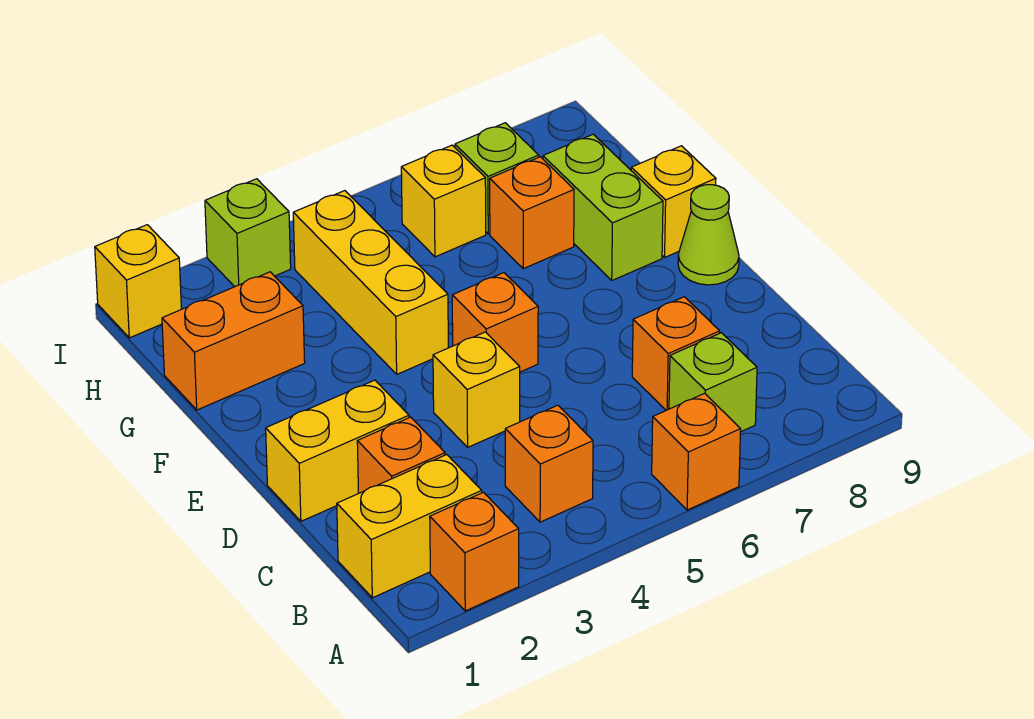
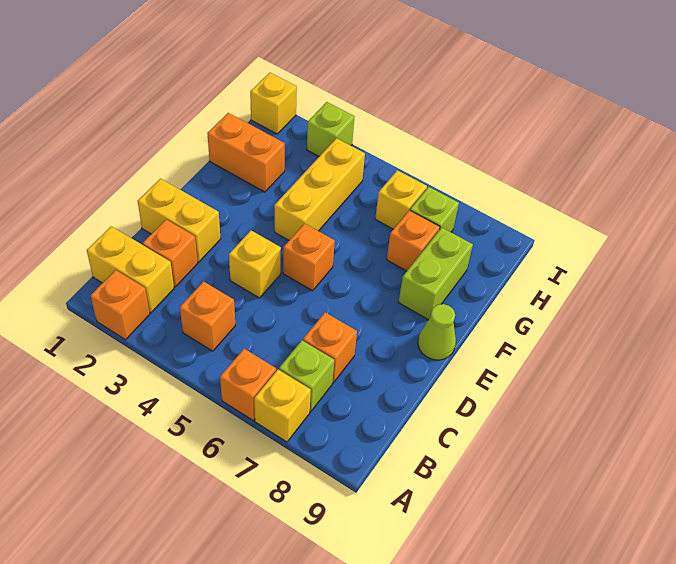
yellow 1x1 brick [631,146,716,257] -> yellow 1x1 brick moved to [254,370,311,442]

